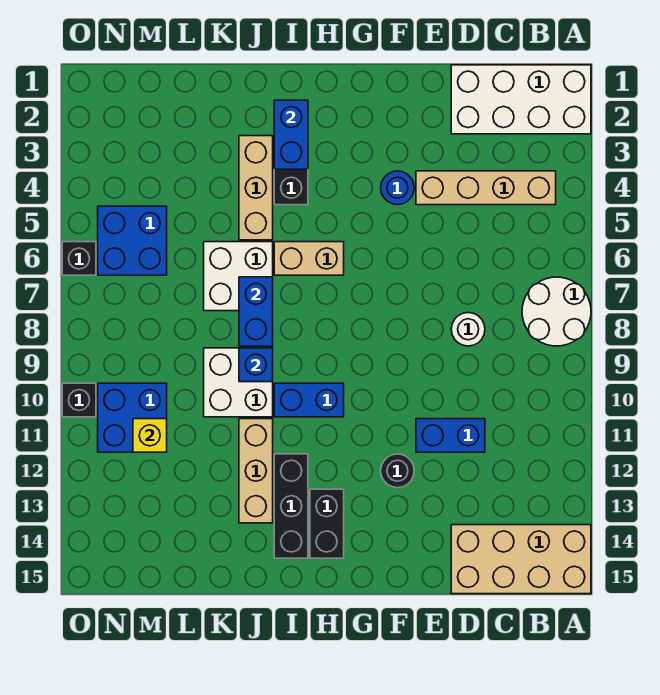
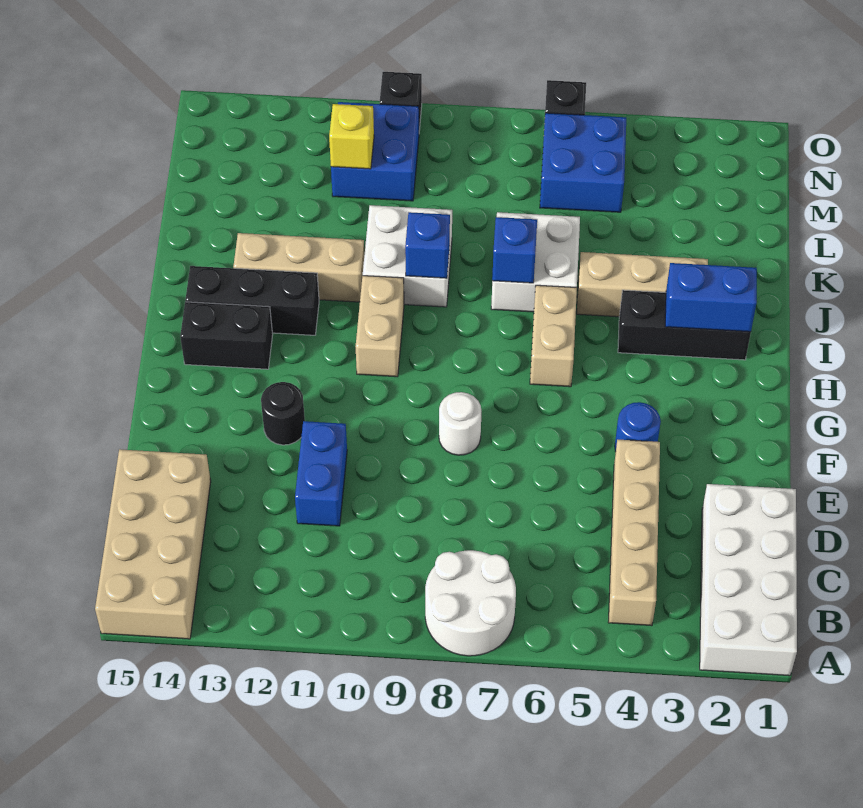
white 1x1 round brick [451,313,485,346] -> white 1x1 round brick moved to [439,392,481,455]
blue 1x2 brick [274,383,344,417] -> tan 1x2 brick [356,276,404,377]
blue 1x2 brick [239,277,273,346] -> blue 1x1 brick [492,217,537,283]

